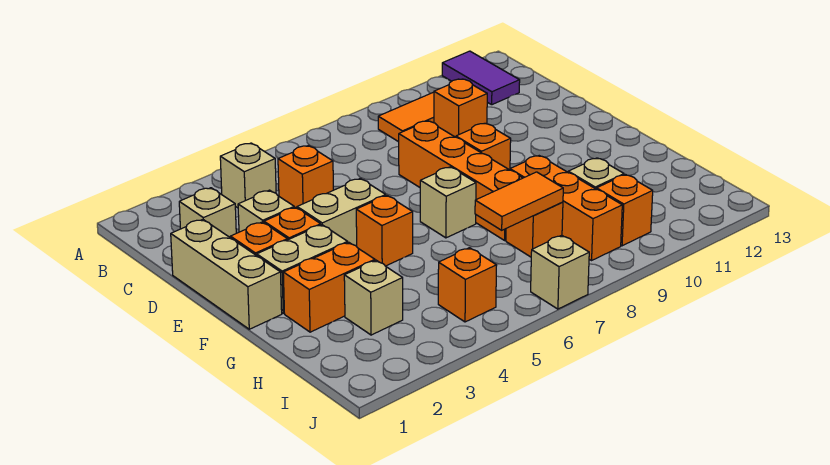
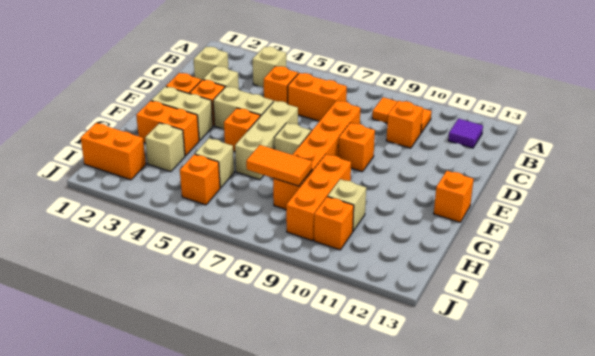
purple 1x2 tile [442,51,520,105] -> purple 1x1 tile [448,119,483,148]
none -> orange 1x2 brick [288,73,347,121]
tan 1x3 brick [171,220,282,329] -> tan 1x3 brick moved to [235,101,298,180]
none -> orange 1x1 brick [434,171,474,222]
none -> orange 1x2 brick [81,123,146,180]
tan 1x1 brick [531,235,589,309] -> tan 1x1 brick moved to [195,138,234,188]

